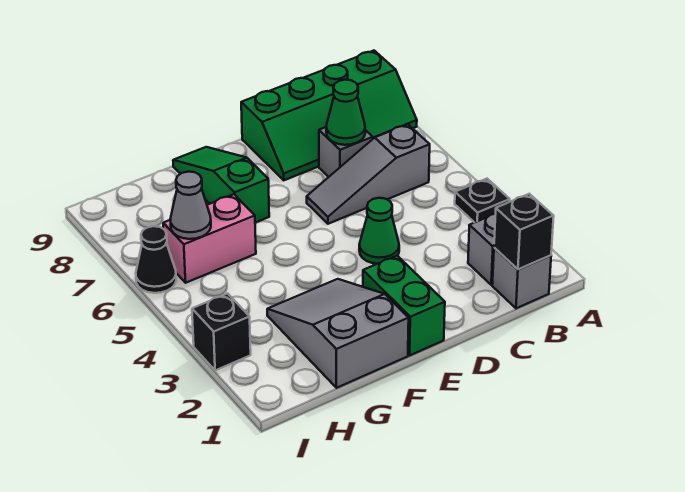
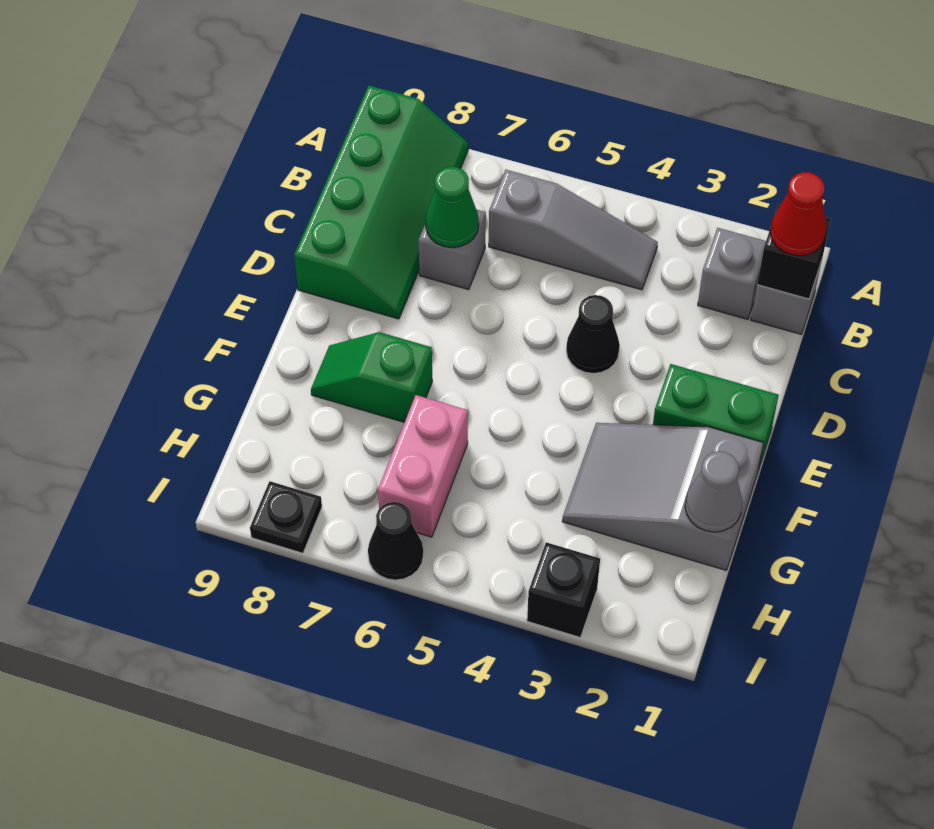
black 1x1 plate [455,179,510,223] -> black 1x1 plate moved to [250,481,322,553]
none -> red 1x1 cone [770,172,826,256]
grey 1x3 slope [307,124,430,224] -> grey 1x3 slope turned to [489,170,658,290]
green 1x1 cone [359,198,399,264] -> black 1x1 cone [566,295,620,373]
green 1x3 slope [173,147,269,223] -> green 1x2 slope [311,332,432,422]
grey 1x1 cone [170,172,211,239] -> grey 1x1 cone moved to [685,451,743,532]

